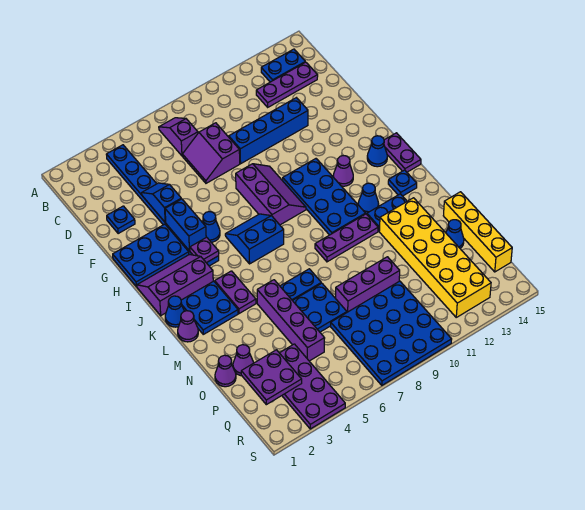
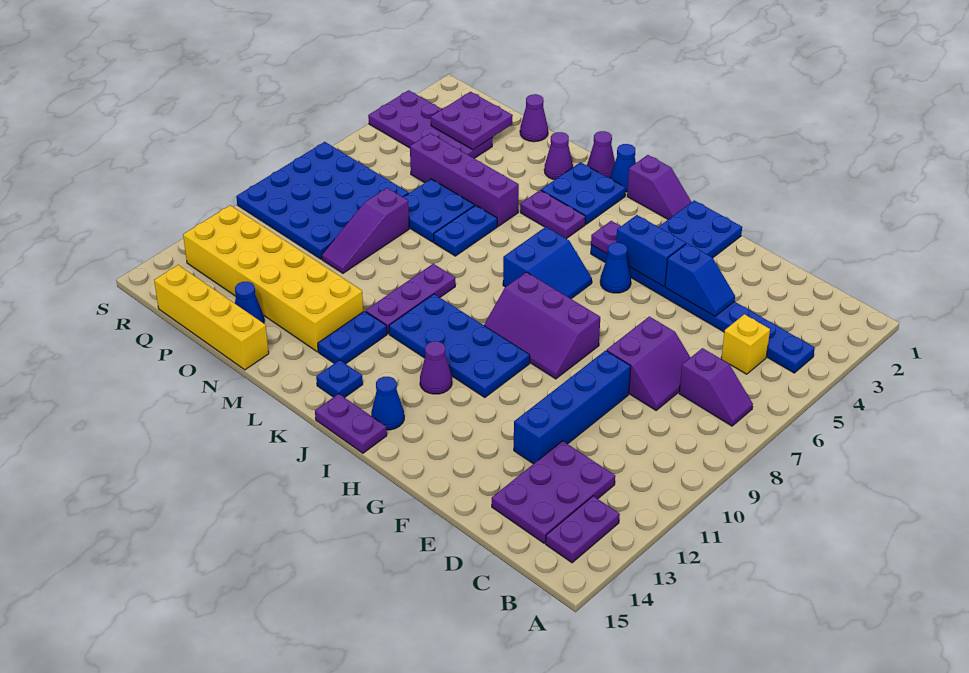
blue 1x2 plate [261,49,305,82] -> purple 1x2 plate [546,496,620,563]
none -> yellow 1x1 brick [721,314,770,374]
purple 1x3 plate [256,62,318,107] -> purple 2x3 plate [492,441,615,543]
purple 2x2 slope [182,123,240,183] -> purple 2x2 slope turned to [607,316,691,410]
blue 1x1 plate [107,206,135,234] -> none
purple 2x3 slope [137,255,213,316] -> purple 1x2 slope [627,155,691,219]
blue 1x1 cone [358,183,379,214] -> none
purple 1x1 cone [233,345,254,376] -> purple 1x1 cone moved to [544,132,573,180]
purple 1x3 brick [336,257,400,312] -> purple 1x3 slope [322,188,409,273]

